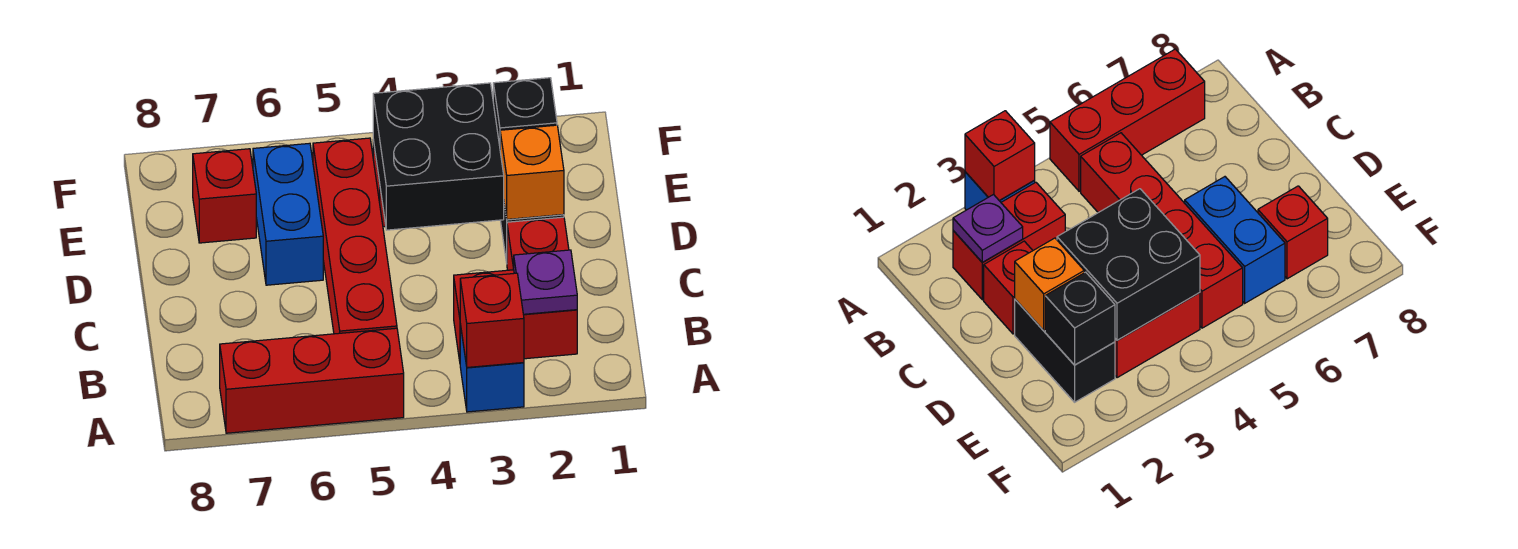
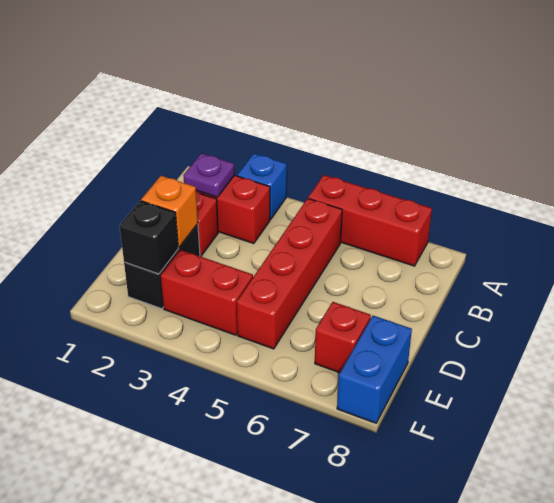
red 1x1 brick [460,273,524,367] -> none
black 2x2 brick [373,83,504,230] -> none
blue 1x2 brick [253,143,323,285] -> blue 1x2 brick moved to [337,316,412,423]

